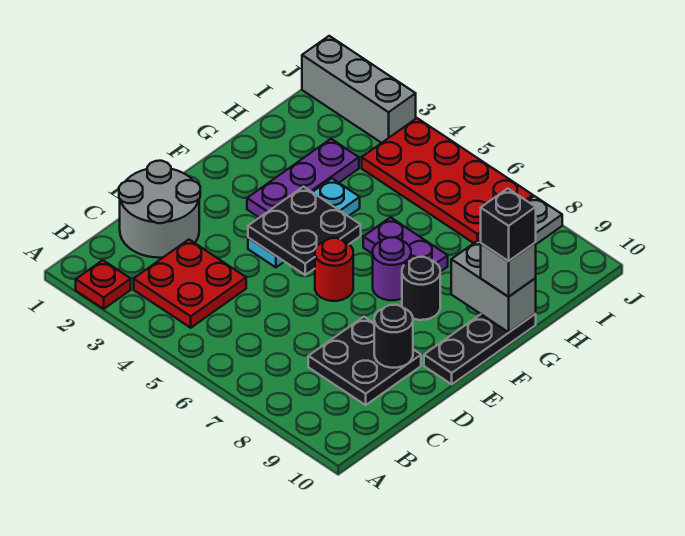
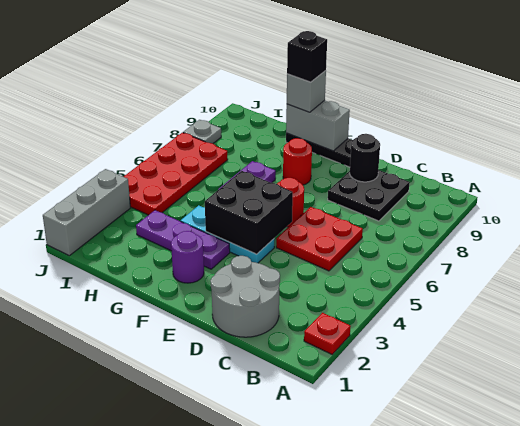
red 2x2 plate [134,240,246,328] -> red 2x2 plate moved to [276,207,363,271]
black 2x2 plate [248,187,361,275] -> black 2x2 brick [205,171,293,254]
purple 1x1 round brick [373,237,411,300] -> purple 1x1 round brick moved to [171,231,204,283]
black 1x1 round brick [402,257,440,320] -> red 1x1 round brick [283,138,312,185]
grey 1x2 brick [451,240,536,332] -> grey 1x2 brick turned to [286,100,350,151]

